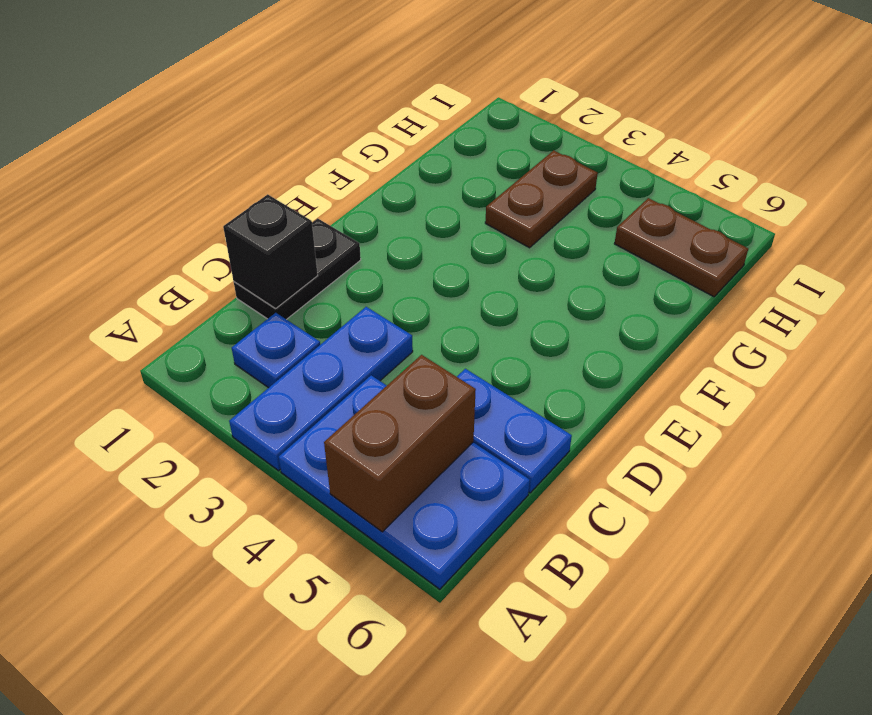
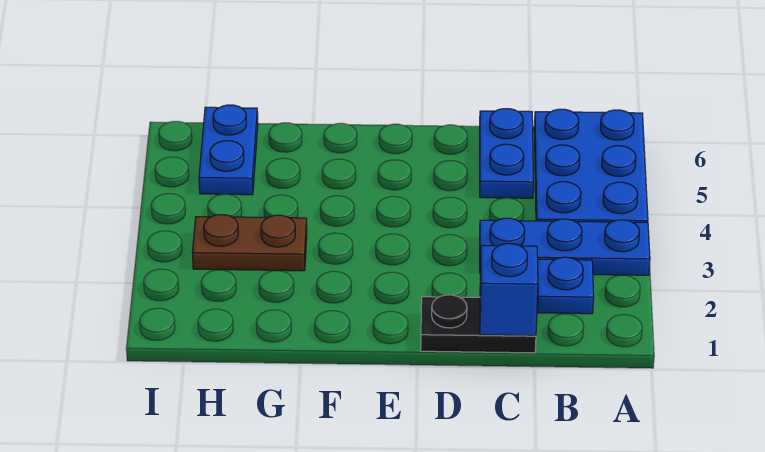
brown 1x2 brick [324,355,476,532] -> none
black 1x1 brick [223,194,318,309] -> blue 1x1 brick [480,244,538,336]
brown 1x2 plate [614,198,748,297] -> blue 1x2 plate [199,105,258,195]

